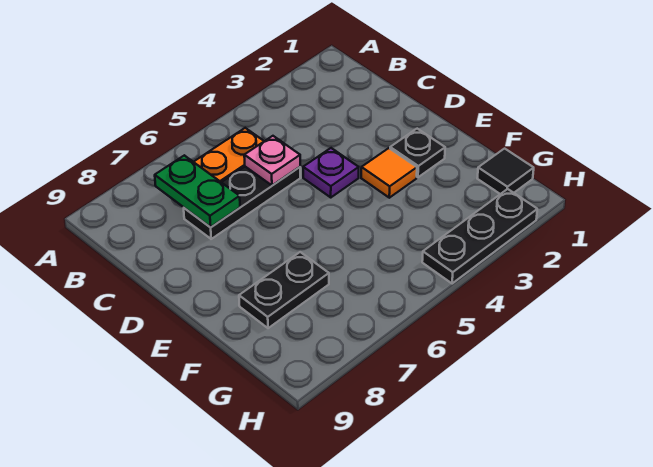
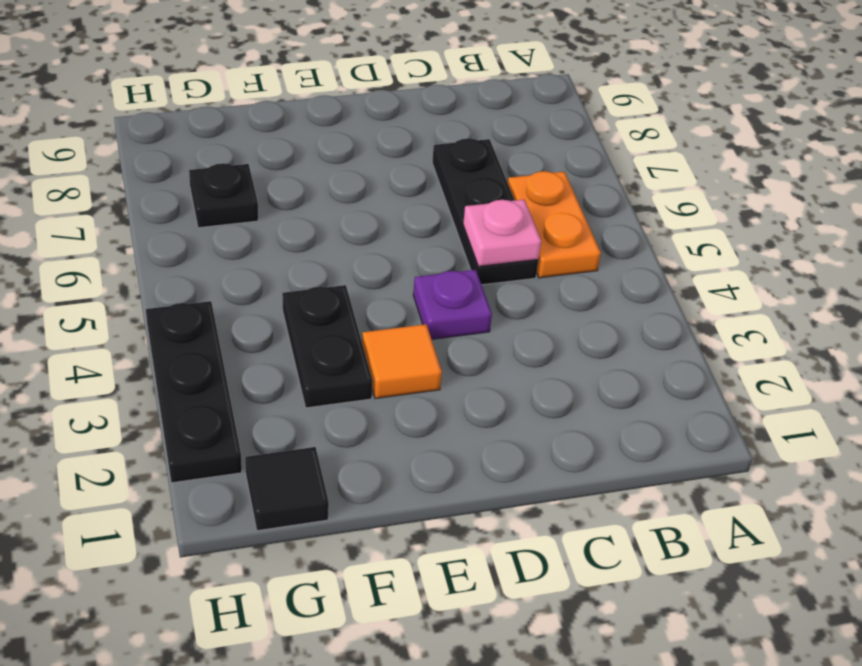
green 1x2 plate [155,155,240,227] -> none
black 1x1 plate [390,129,445,177] -> black 1x1 plate moved to [189,163,258,228]
black 1x2 plate [239,252,329,328] -> black 1x2 plate moved to [282,285,373,408]

